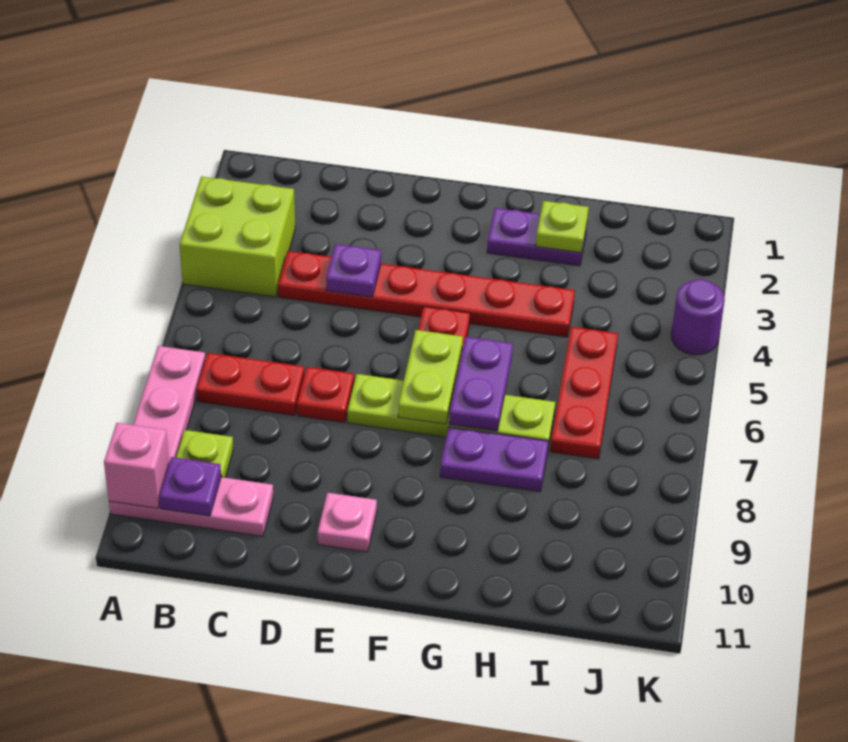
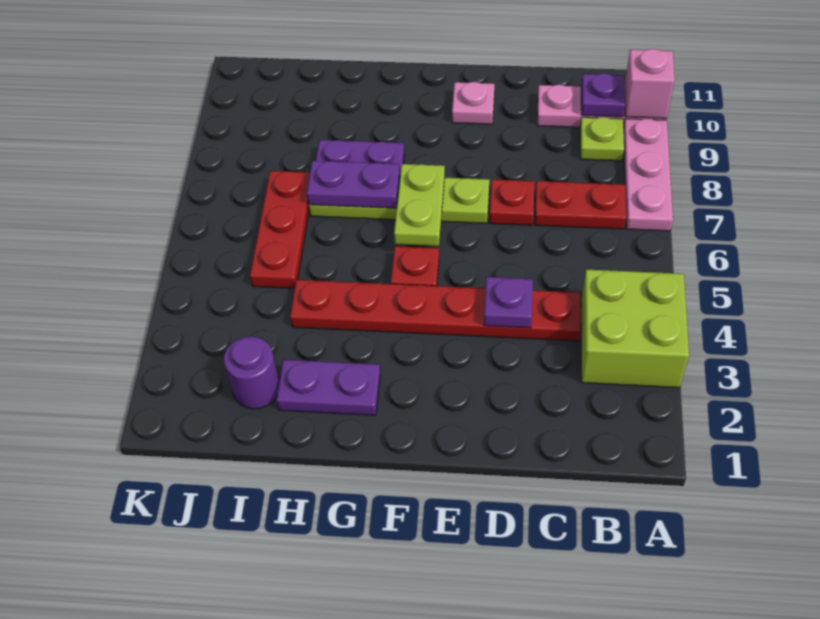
purple 1x2 plate [449,337,513,431] -> purple 1x2 plate turned to [307,161,400,208]
lime 1x1 plate [536,201,589,253] -> none
purple 1x1 round brick [671,279,725,355] -> purple 1x1 round brick moved to [224,337,279,409]

